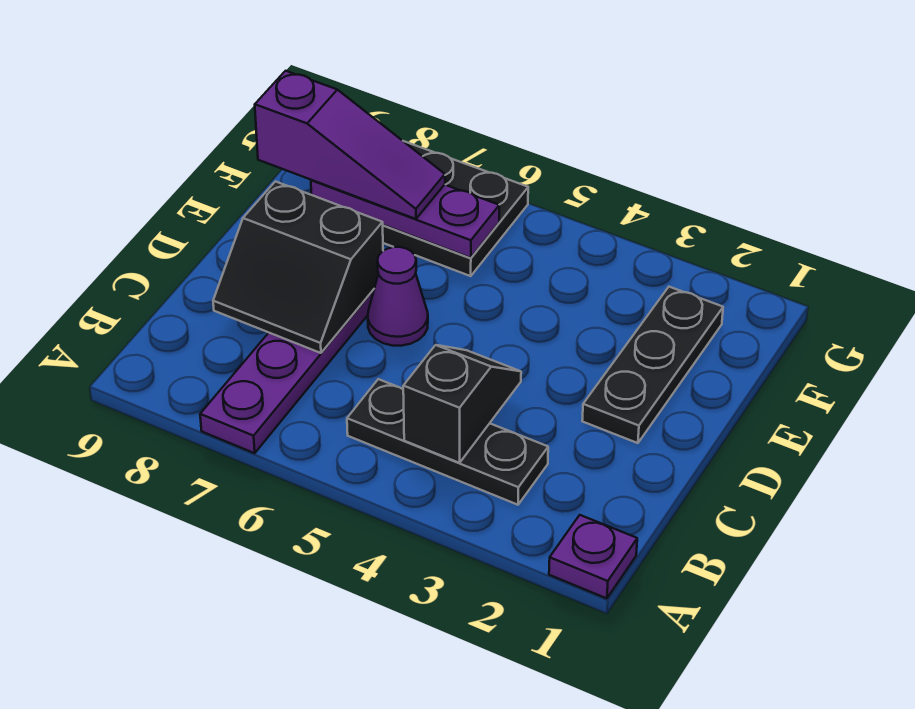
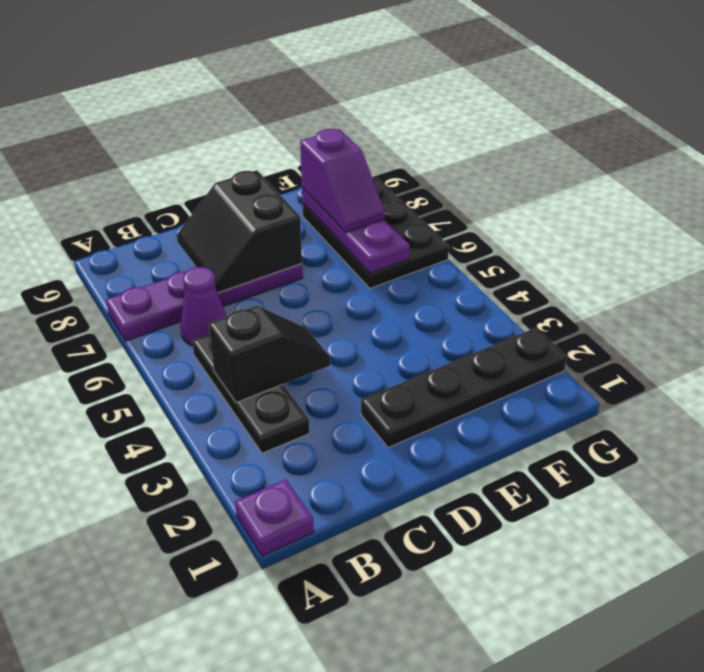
black 1x3 plate [582,287,723,443] -> black 1x4 plate [361,328,567,448]
purple 1x1 cone [368,247,428,346] -> purple 1x1 cone moved to [180,267,227,346]
purple 1x3 slope [255,71,445,219] -> purple 1x2 slope [300,129,385,233]

